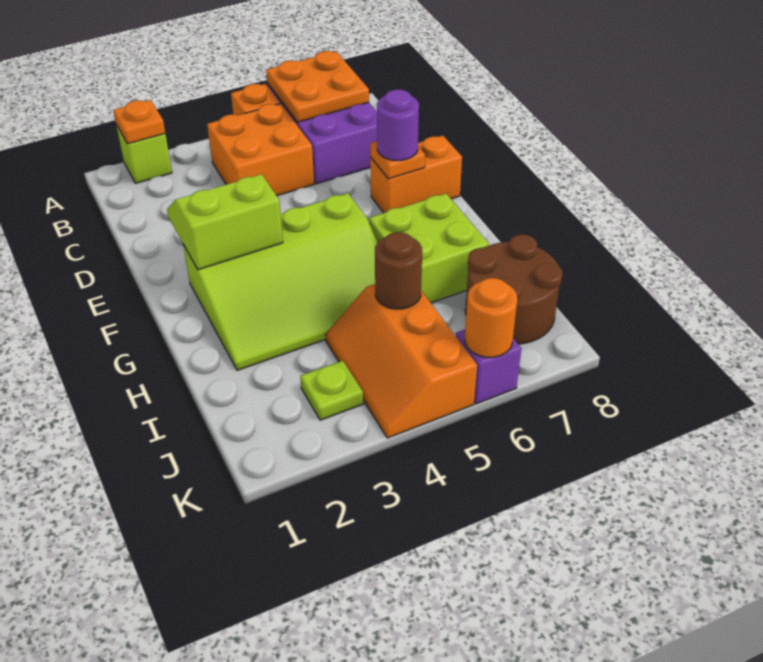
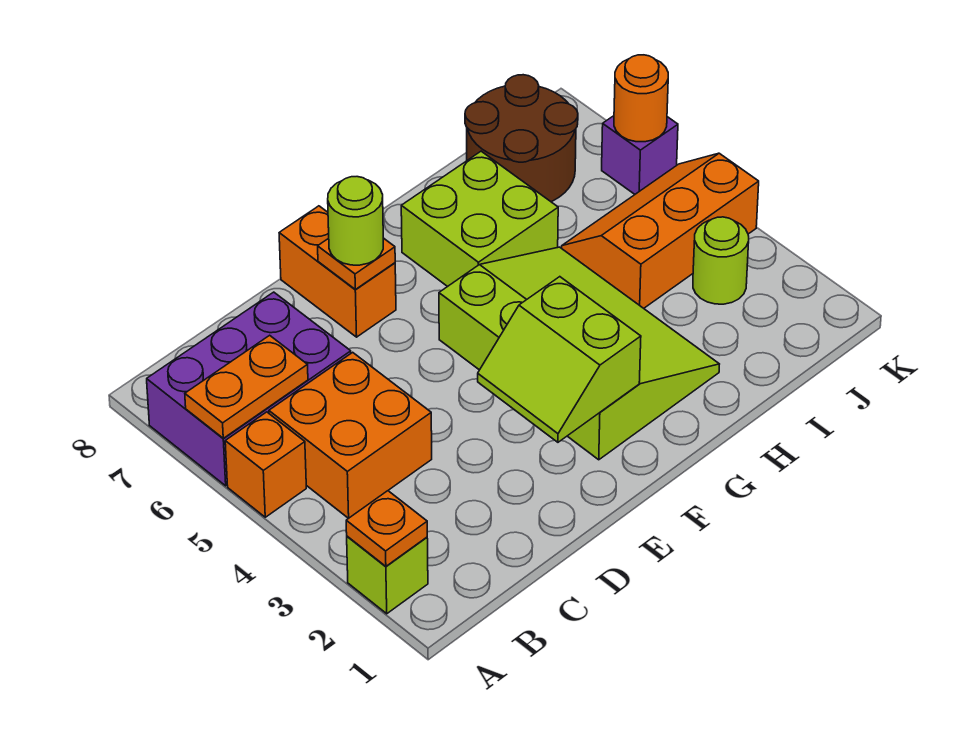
orange 2x2 plate [266,51,369,122] -> orange 1x2 plate [185,335,308,438]
purple 1x1 round brick [377,90,419,161] -> lime 1x1 round brick [328,177,383,265]
orange 2x3 slope [325,284,477,438] -> orange 2x3 slope turned to [562,153,759,308]
brown 1x1 round brick [375,232,422,309] -> none
lime 1x1 plate [300,361,363,420] -> lime 1x1 round brick [693,217,749,304]

